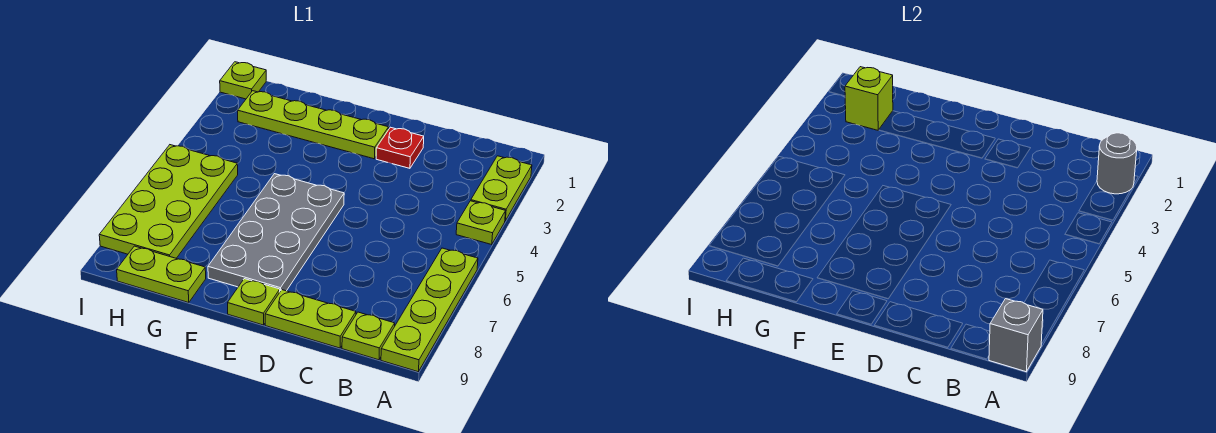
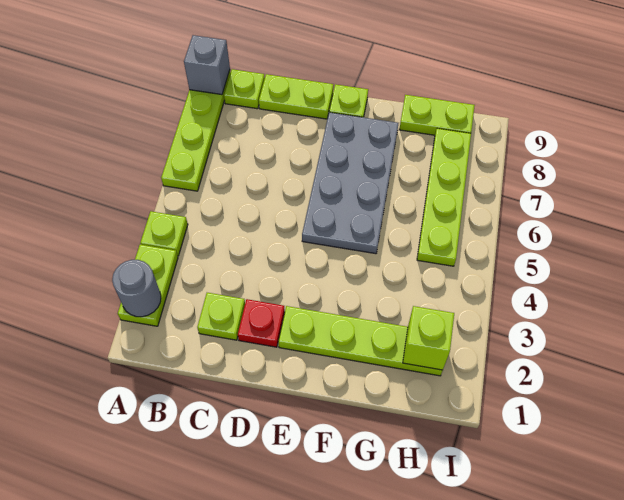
lime 2x4 plate [99,145,238,258] -> lime 1x4 plate [417,129,471,266]
lime 1x1 plate [220,62,266,99] -> lime 1x1 plate moved to [197,293,245,340]

